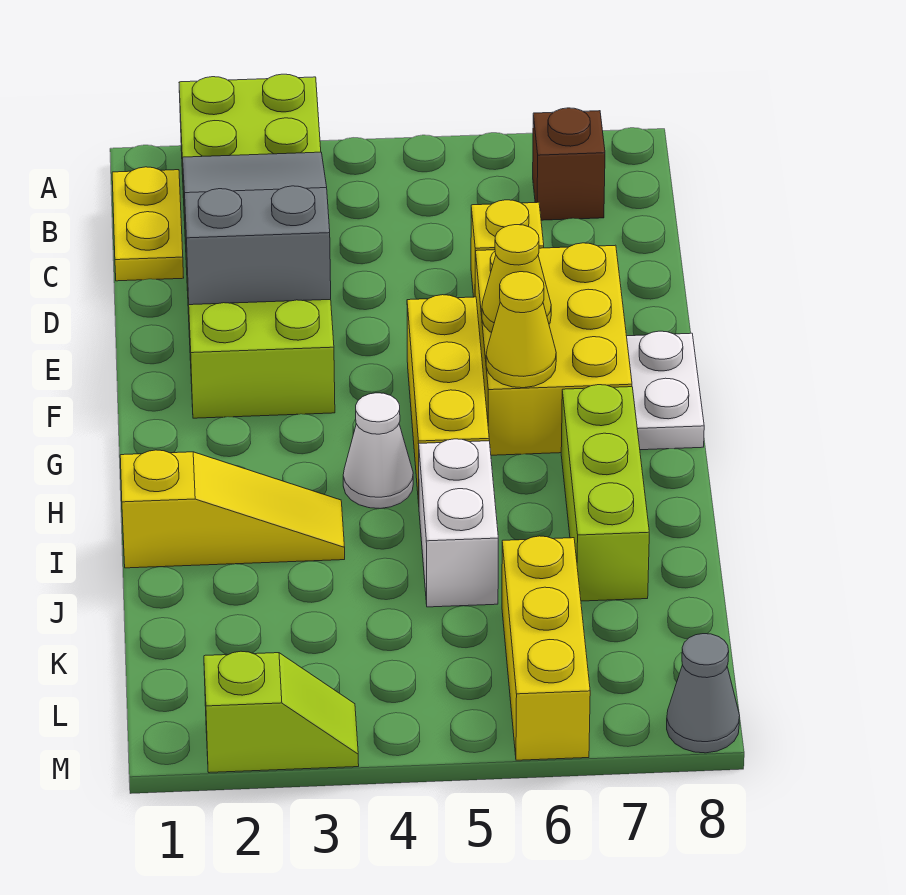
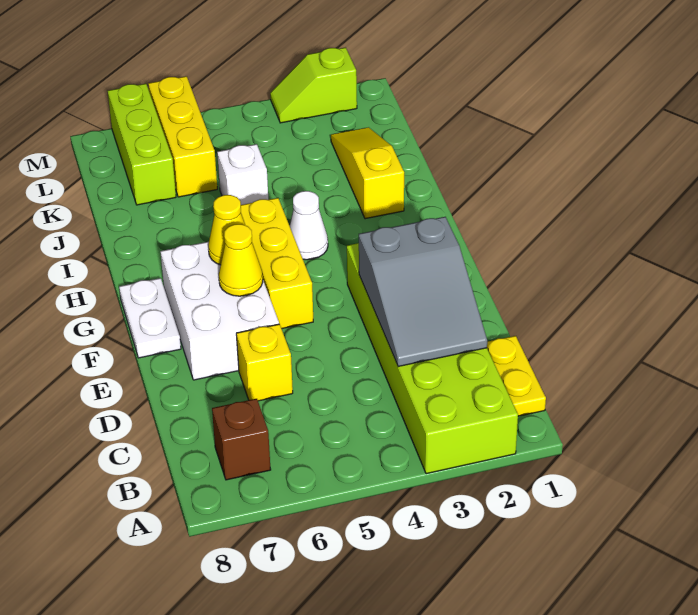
yellow 2x3 brick [475,243,632,455] -> white 2x3 brick [160,242,279,380]
lime 1x3 brick [561,385,649,601] -> lime 1x3 brick moved to [108,84,176,205]
yellow 1x3 slope [120,450,345,568] -> yellow 1x3 slope turned to [331,127,404,219]
white 1x2 brick [419,439,498,607] -> white 1x1 brick [217,144,268,205]
grey 1x1 cone [667,634,740,753] -> none

